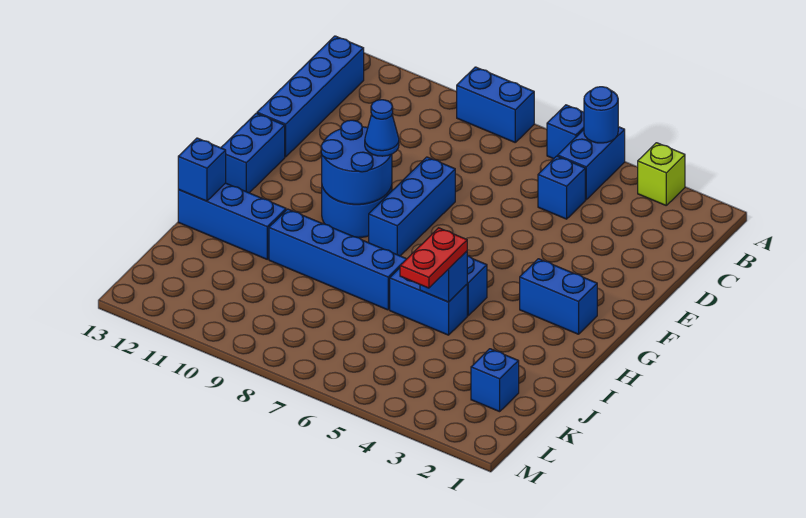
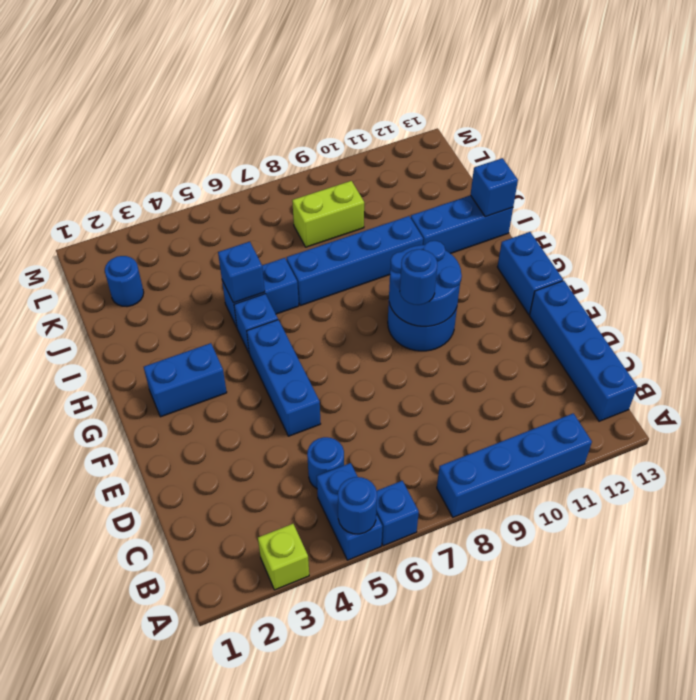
blue 1x2 brick [457,67,534,142] -> blue 1x4 brick [437,413,592,517]
blue 1x1 brick [538,156,585,219] -> blue 1x1 round brick [307,437,344,489]
blue 1x3 brick [369,157,455,256] -> blue 1x3 brick moved to [247,320,321,436]
blue 1x1 cone [365,100,399,156] -> blue 1x1 round brick [400,249,437,305]
red 1x2 plate [400,228,467,288] -> none
blue 1x1 brick [471,349,519,412] -> blue 1x1 round brick [105,256,144,307]
none -> lime 1x2 brick [292,181,364,247]

